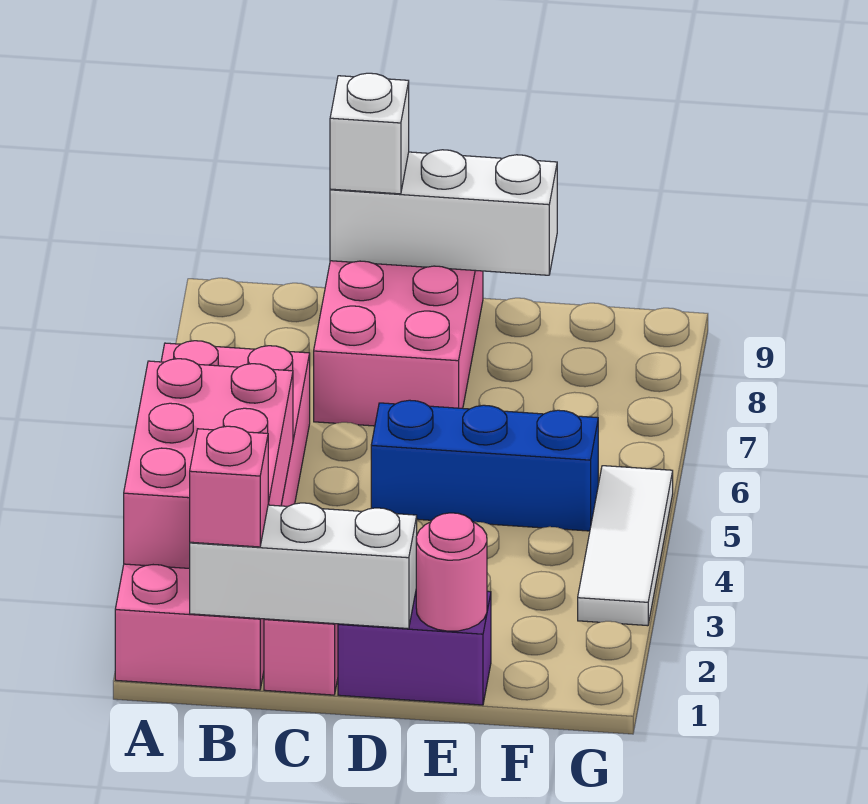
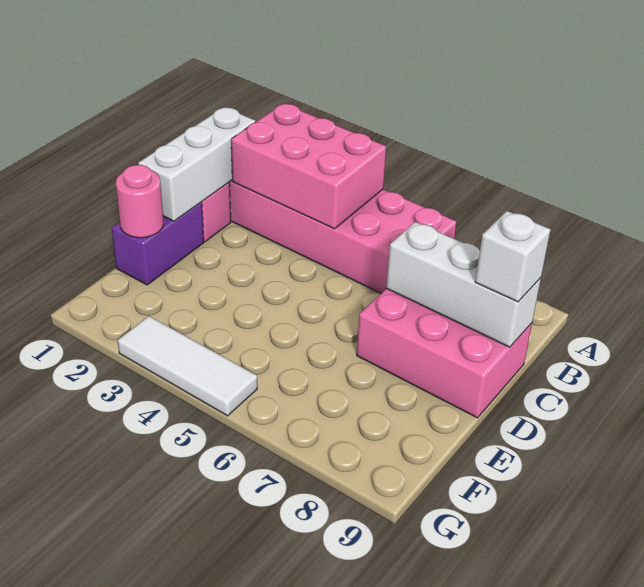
pink 1x1 brick [190,426,268,547] -> none
white 1x3 brick [330,150,557,275] -> white 1x3 brick turned to [386,222,541,347]
blue 1x3 brick [371,400,598,531] -> none

